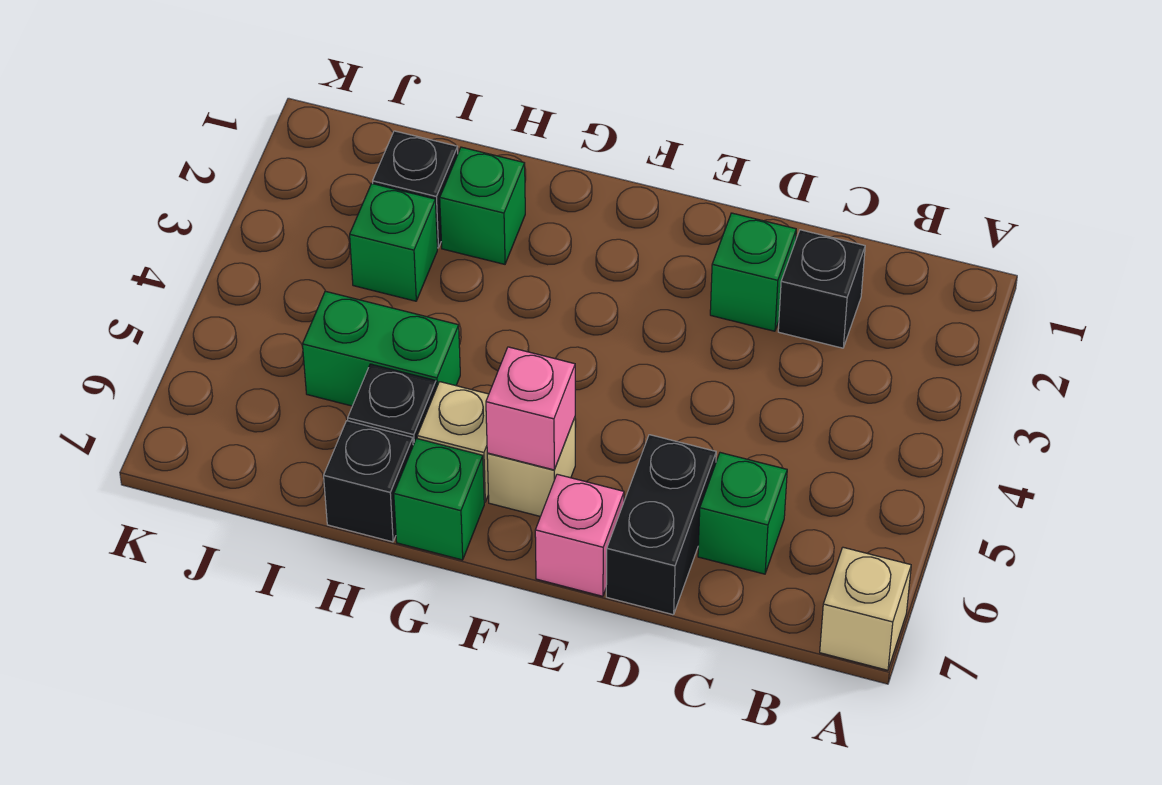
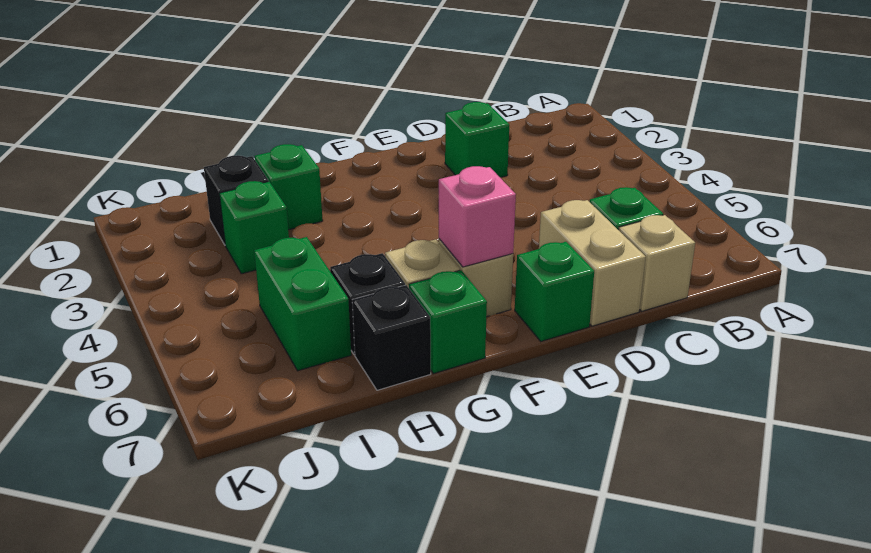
tan 1x1 brick [820,547,911,670] -> tan 1x1 brick moved to [618,215,695,311]
black 1x1 brick [778,230,865,348] -> none
black 1x2 brick [606,435,716,615] -> tan 1x2 brick [539,200,646,326]
pink 1x1 brick [535,474,624,596] -> green 1x1 brick [515,242,594,341]
green 1x2 brick [303,291,460,406] -> green 1x2 brick turned to [254,237,351,371]

